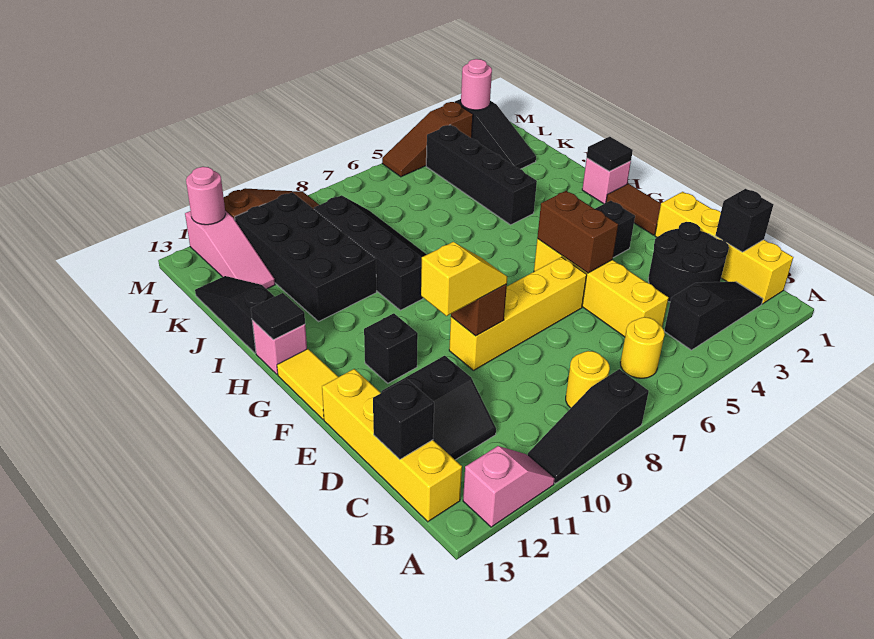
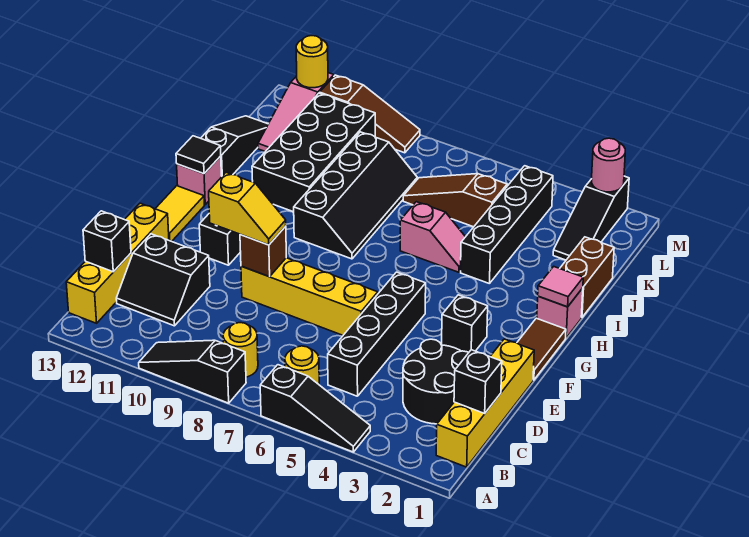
pink 1x2 slope [463,446,555,527] -> pink 1x2 slope moved to [400,202,465,272]
black 1x3 slope [664,282,763,350] -> black 1x3 slope moved to [260,365,370,452]
yellow 1x4 brick [534,239,668,337] -> black 1x4 brick [328,272,426,396]
brown 1x2 brick [537,191,618,273] -> brown 1x2 brick moved to [560,237,614,317]
black 1x1 tile [587,137,633,171] -> pink 1x1 tile [538,266,583,307]
brown 1x3 slope [382,102,473,177] -> brown 1x3 slope moved to [403,174,507,227]
pink 1x1 round brick [186,167,226,225] -> yellow 1x1 round brick [296,36,328,88]

